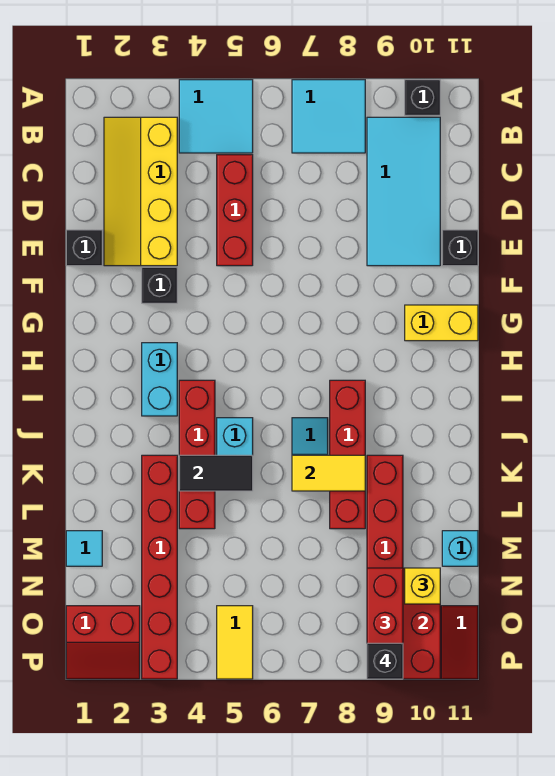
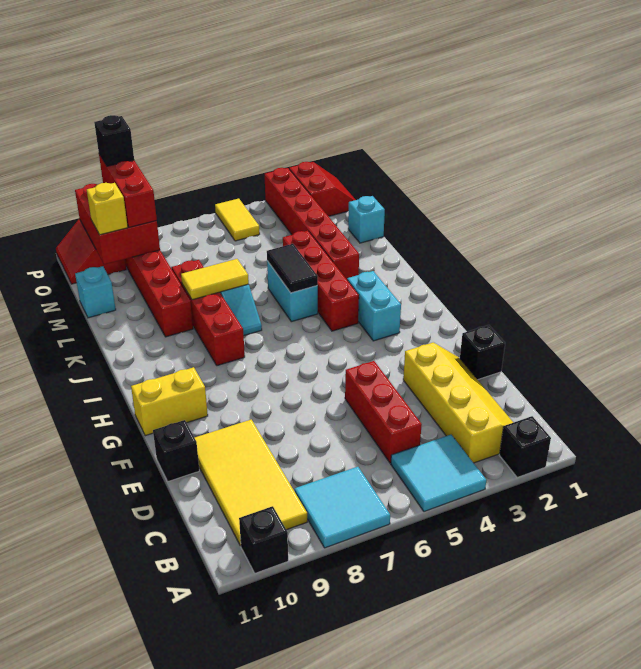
cyan 2x4 tile [367,117,440,266] -> yellow 2x4 tile [195,419,307,546]
black 1x1 brick [142,267,177,303] -> black 1x1 brick moved to [499,416,551,477]
black 1x2 tile [179,455,253,491] -> black 1x2 tile turned to [267,244,318,293]
cyan 1x1 tile [66,531,102,566] -> cyan 1x1 brick [348,196,385,243]
red 2x2 slope [66,606,140,679] -> red 2x2 slope turned to [289,162,356,216]

